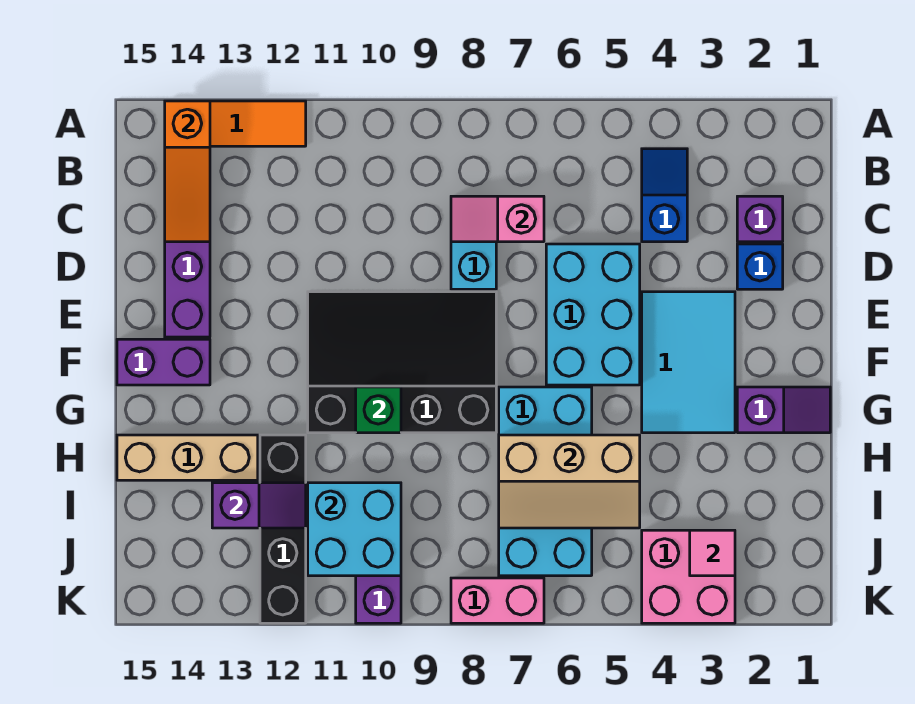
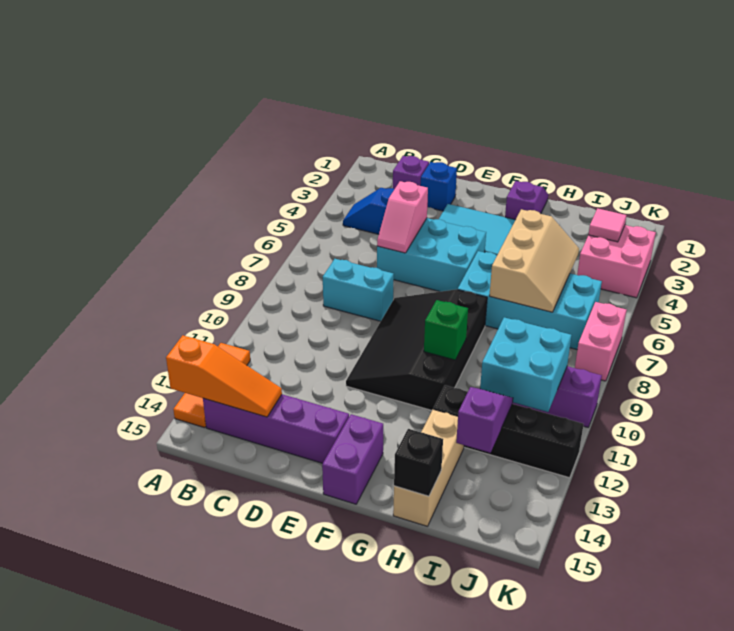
pink 1x2 slope [451,196,544,242] -> pink 1x2 slope moved to [377,181,428,253]
none -> black 1x1 brick [394,429,443,496]

